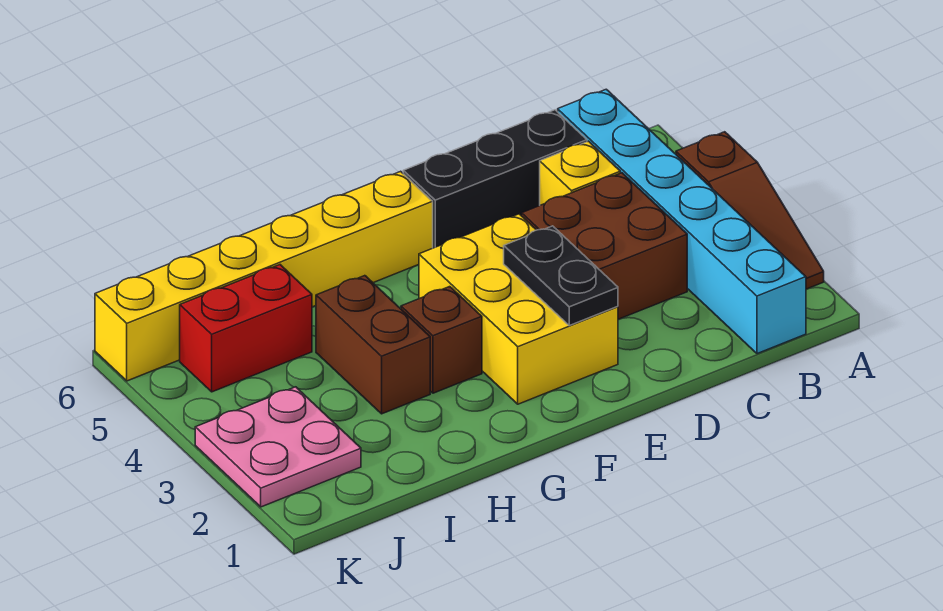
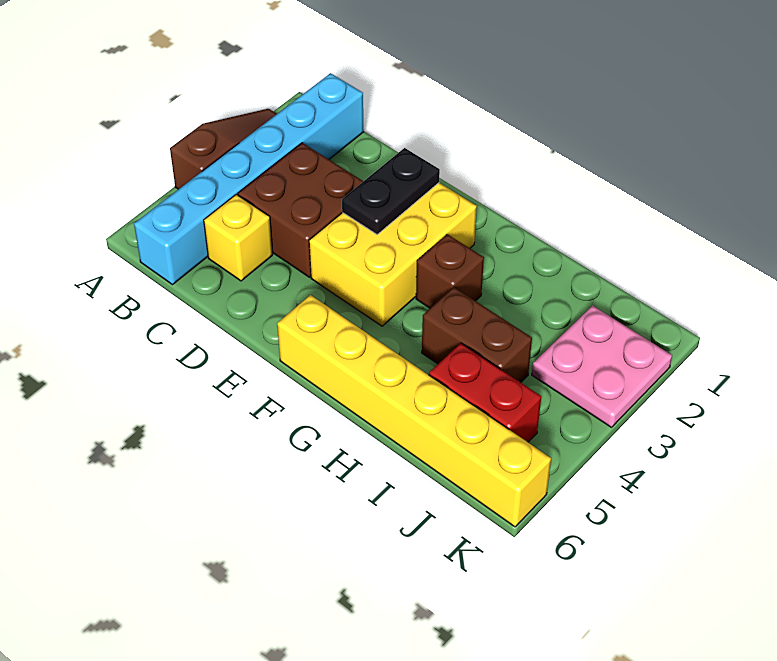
black 1x3 brick [403,110,587,248] -> none
brown 1x2 brick [316,276,430,414] -> brown 1x2 brick turned to [422,287,532,382]

